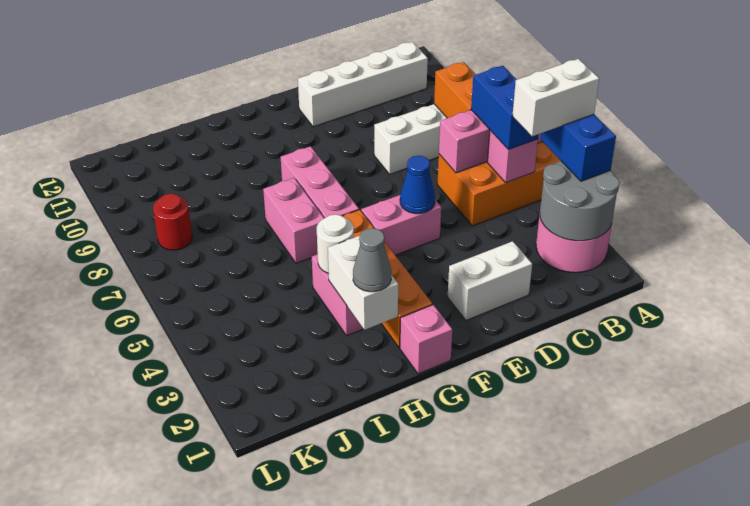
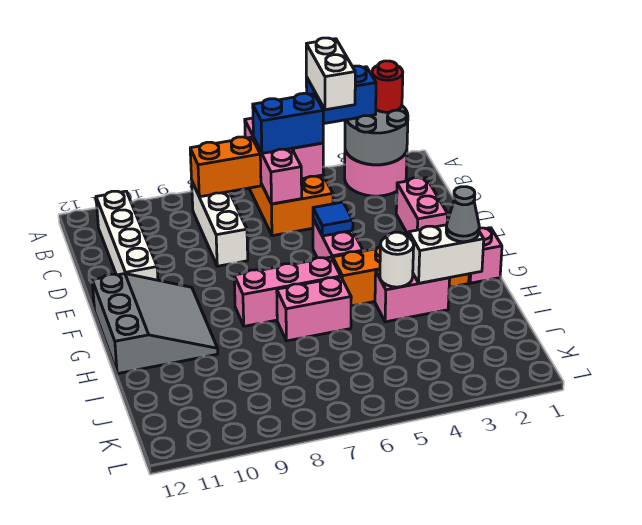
white 1x2 brick [448,241,532,320] -> pink 1x2 brick [396,178,448,236]
blue 1x1 cone [400,156,435,214] -> blue 1x1 tile [313,202,353,236]
none -> grey 3x3 slope [92,274,218,374]
red 1x1 round brick [153,194,192,250] -> red 1x1 round brick moved to [372,61,403,112]

